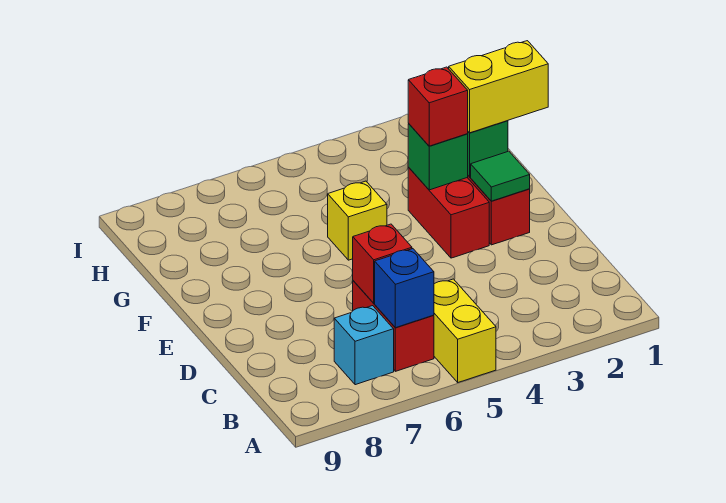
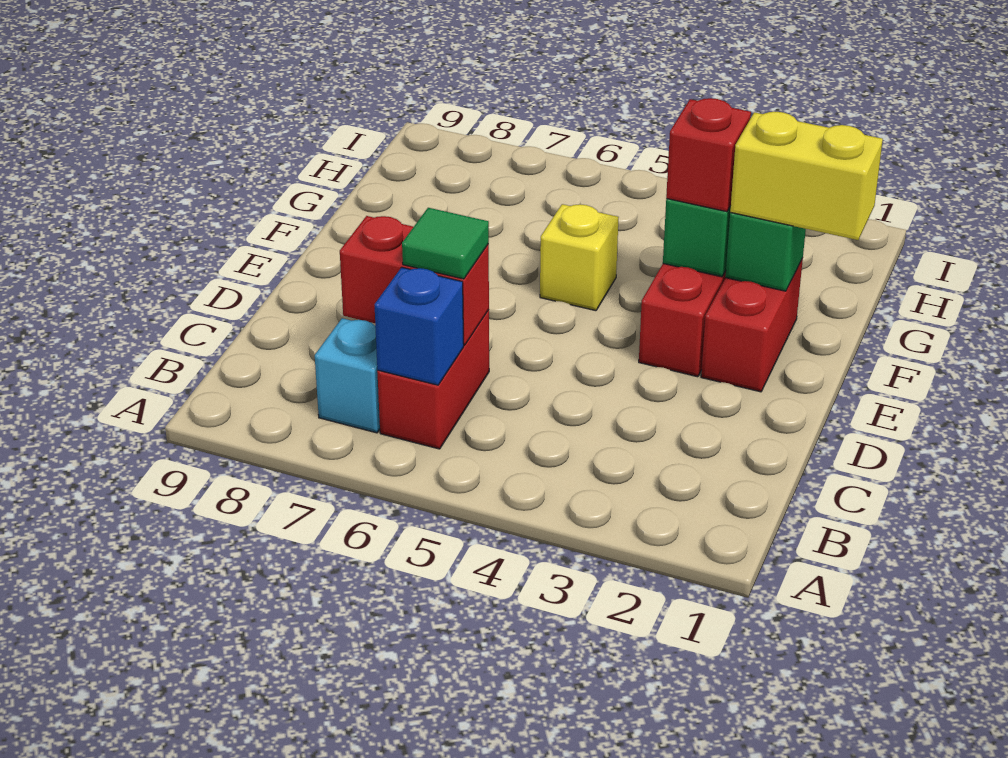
yellow 1x2 brick [434,279,496,382] -> none
red 1x1 brick [353,224,412,303] -> red 1x2 brick [340,216,489,345]
green 1x1 tile [471,151,530,201] -> green 1x1 tile moved to [402,208,489,279]

